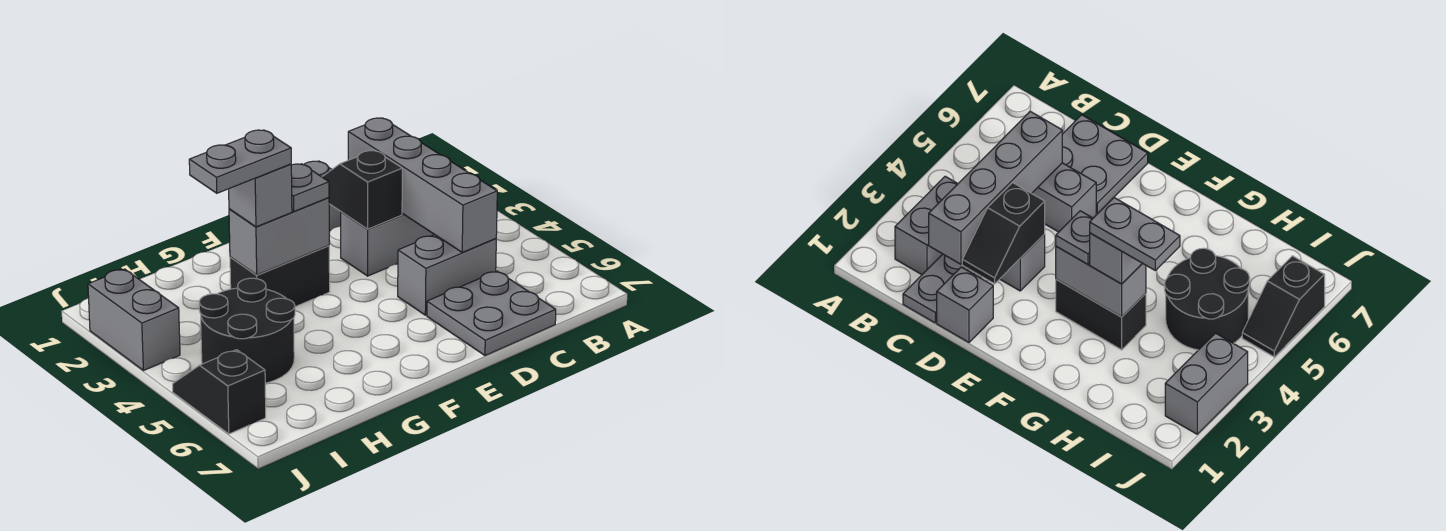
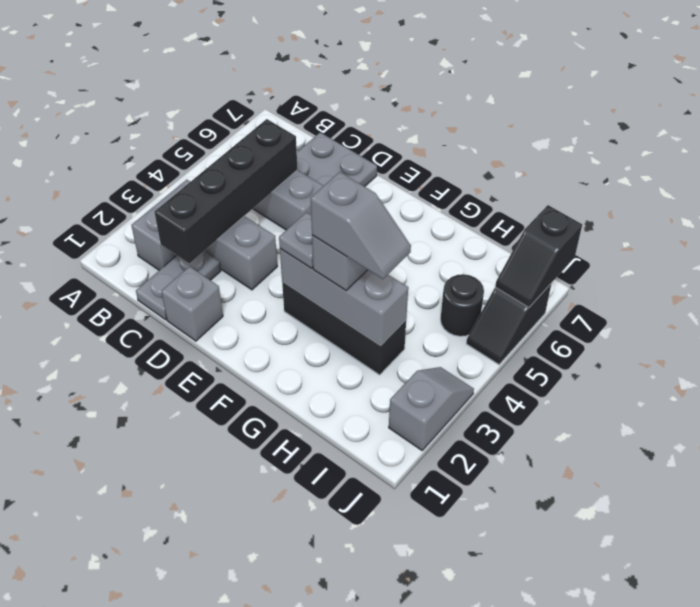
grey 1x4 brick [348,118,497,252] -> black 1x4 brick [154,119,298,263]
black 1x2 slope [323,150,402,229] -> black 1x2 slope moved to [495,205,582,307]
black 1x2 brick [230,246,330,307] -> black 1x3 brick [282,281,406,375]
grey 1x2 brick [229,198,329,275] -> grey 1x3 brick [280,249,408,345]
grey 1x2 plate [189,130,291,193] -> grey 1x2 slope [311,172,411,279]
black 2x2 round brick [199,278,295,383] -> black 1x1 round brick [440,274,484,336]
grey 1x2 brick [88,269,180,371] -> grey 1x2 slope [389,367,474,450]

